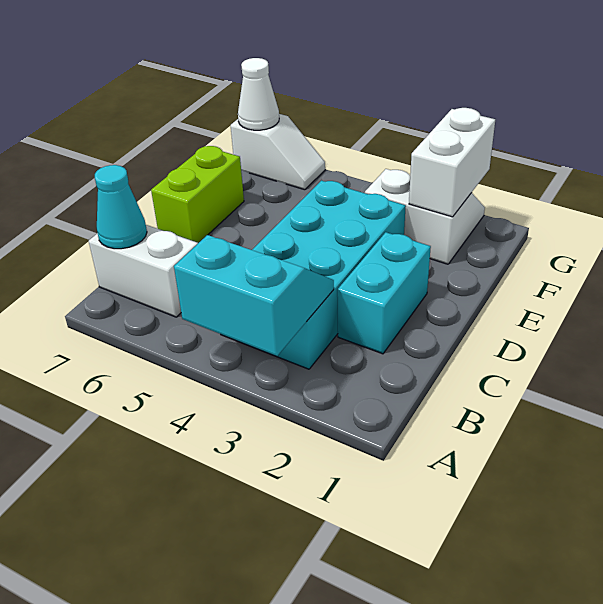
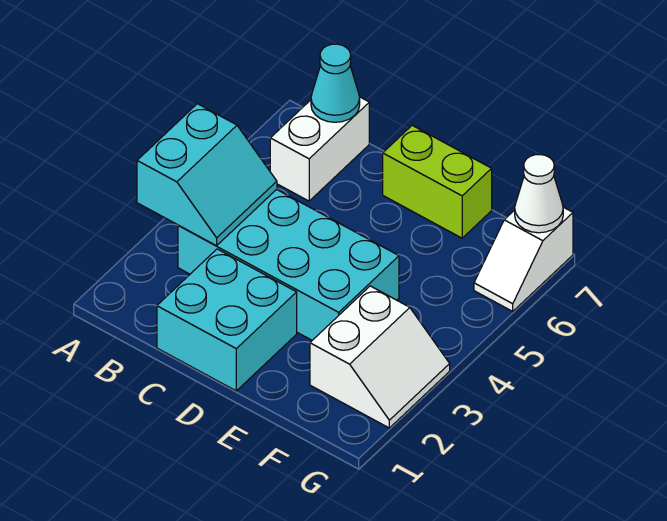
cyan 1x2 brick [337,232,431,354] -> cyan 2x2 brick [157,249,297,391]
white 1x2 brick [409,108,495,217] -> none

